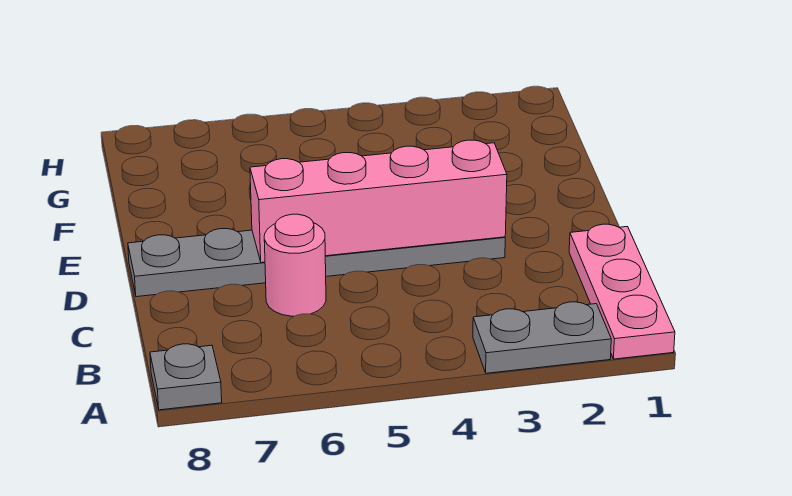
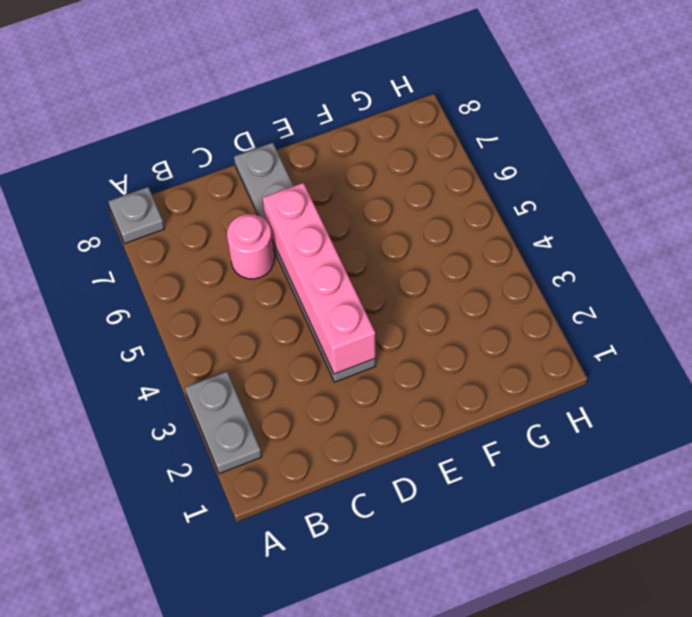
pink 1x3 plate [569,224,675,359] -> none

